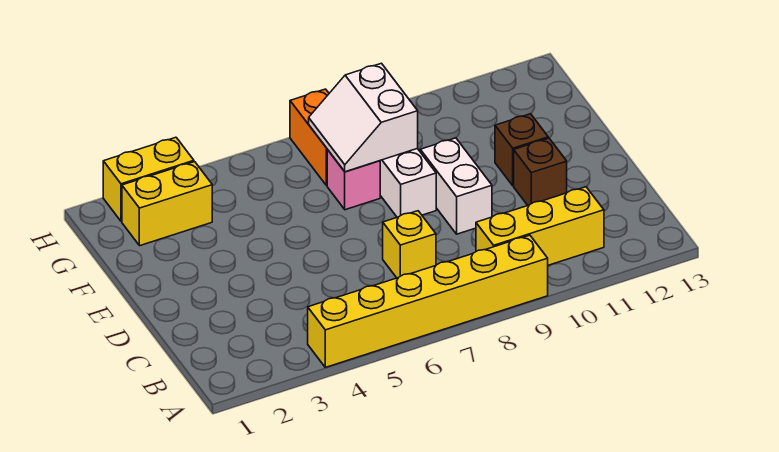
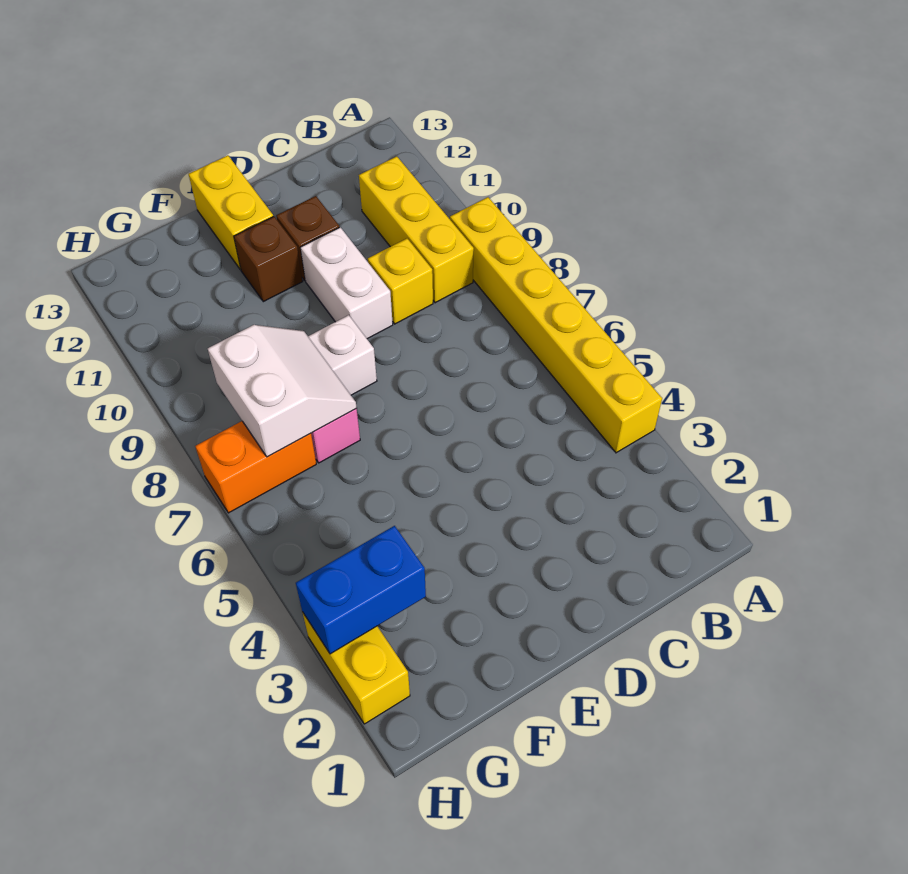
yellow 1x1 brick [383,211,436,278] -> yellow 1x1 brick moved to [368,238,433,324]
white 1x2 brick [420,138,492,234] -> white 1x2 brick turned to [300,227,393,339]
white 2x2 slope [309,63,418,172] -> white 2x2 slope turned to [208,325,357,457]
yellow 1x2 brick [122,162,212,246] -> yellow 1x2 brick moved to [189,155,273,270]
none -> blue 1x2 brick [296,526,426,654]

